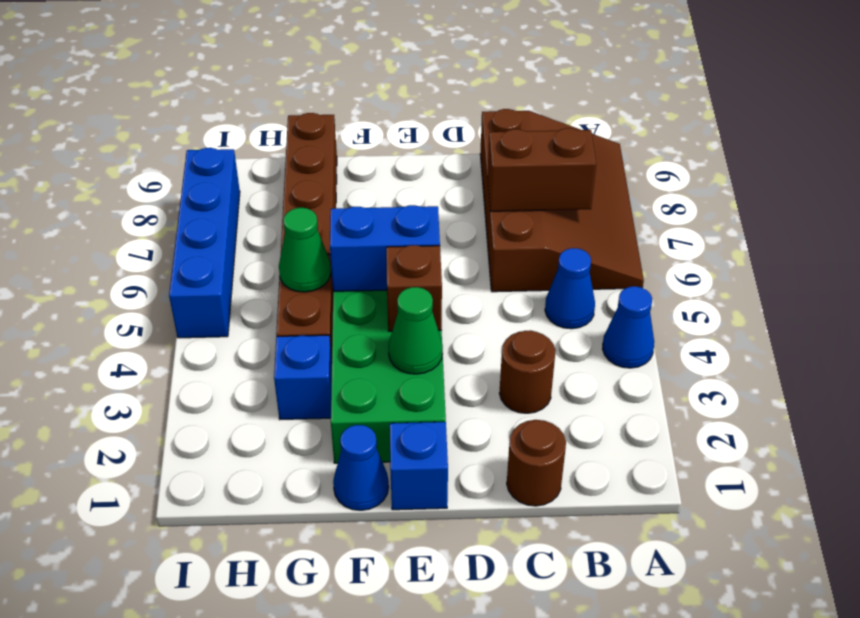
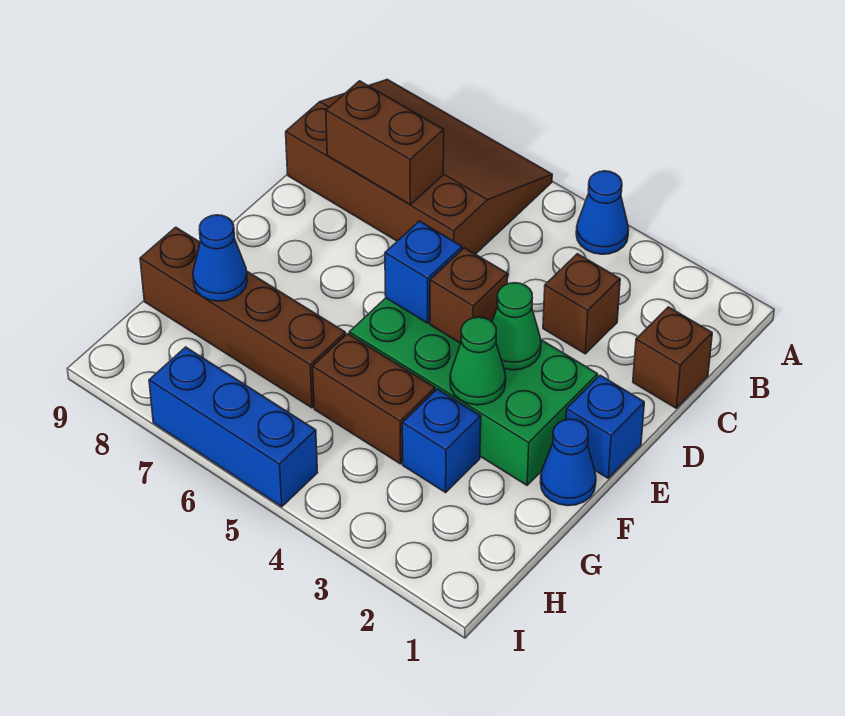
blue 1x1 cone [545,248,595,329] -> blue 1x1 cone moved to [193,215,247,301]
brown 1x2 brick [487,128,596,211] -> brown 1x2 brick turned to [326,81,444,205]
brown 1x1 round brick [507,420,566,506] -> brown 1x1 brick [633,307,712,408]
brown 1x1 round brick [499,330,556,413] -> brown 1x1 brick [543,254,620,354]
blue 1x2 brick [330,205,440,291] -> blue 1x1 brick [385,221,462,323]
green 1x1 cone [279,208,331,292] -> green 1x1 cone moved to [450,317,506,405]
blue 1x4 brick [169,148,240,338] -> blue 1x3 brick [149,347,318,507]

